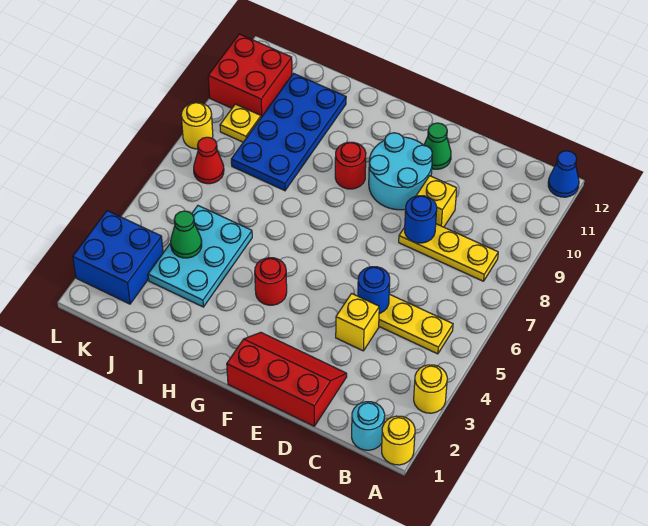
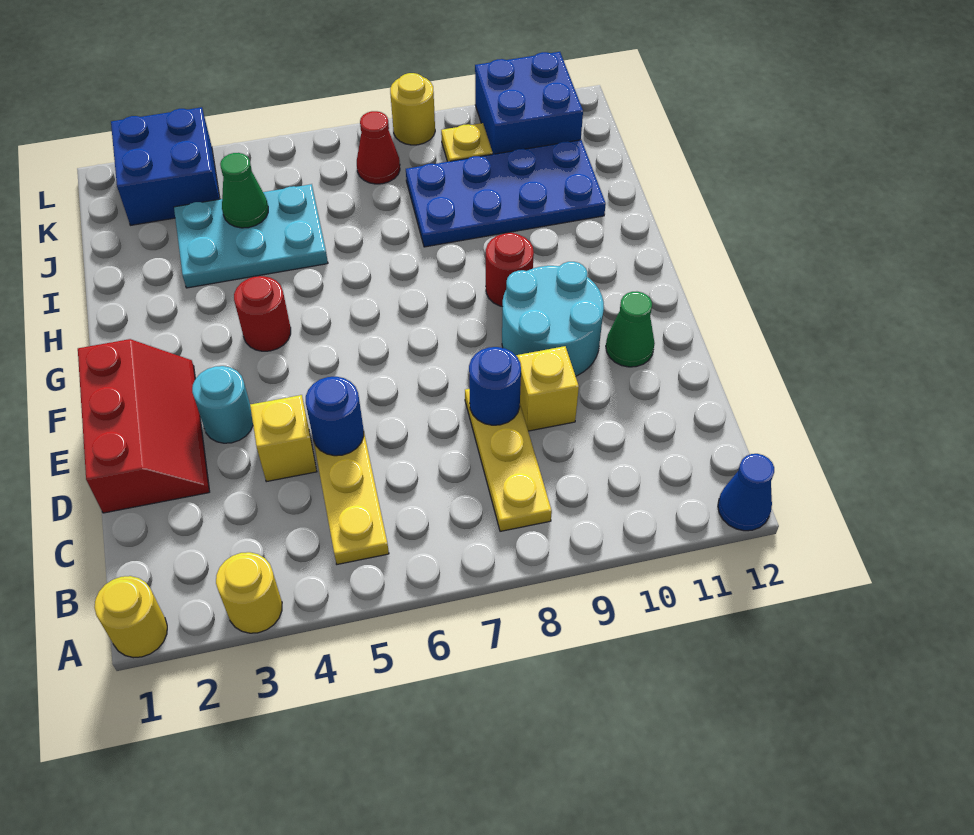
cyan 1x1 round brick [352,402,385,450] -> cyan 1x1 round brick moved to [192,366,253,443]
red 2x2 brick [208,34,292,117] -> blue 2x2 brick [475,52,583,154]

